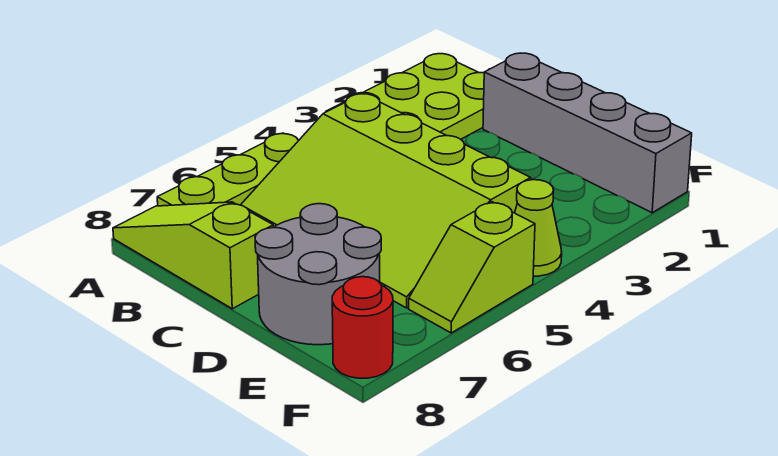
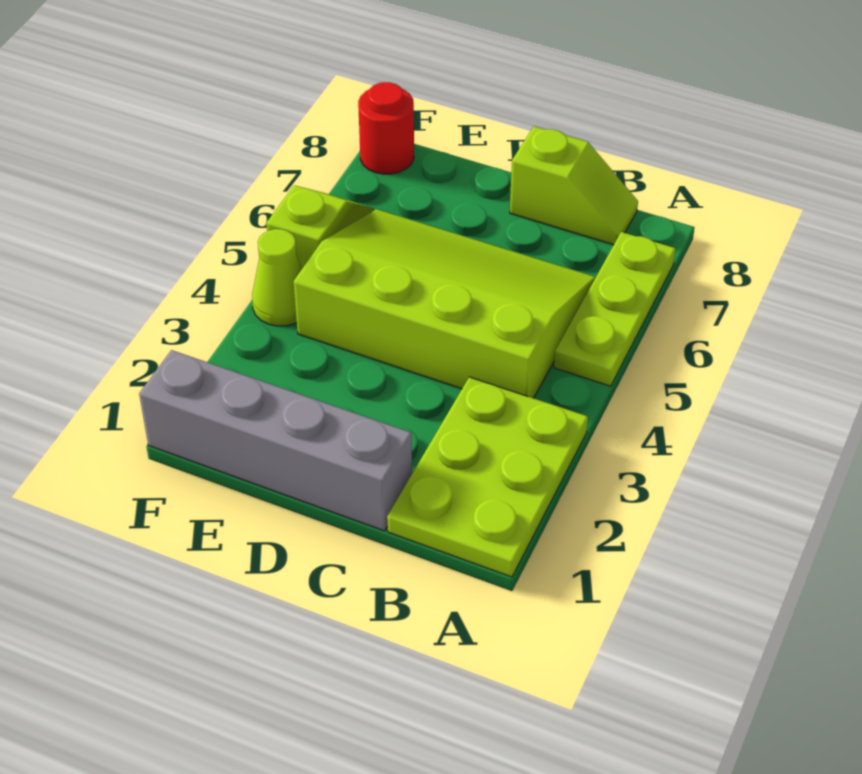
lime 1x3 slope [113,202,273,309] -> lime 1x2 slope [510,126,638,245]
grey 2x2 round brick [255,204,381,345] -> none

